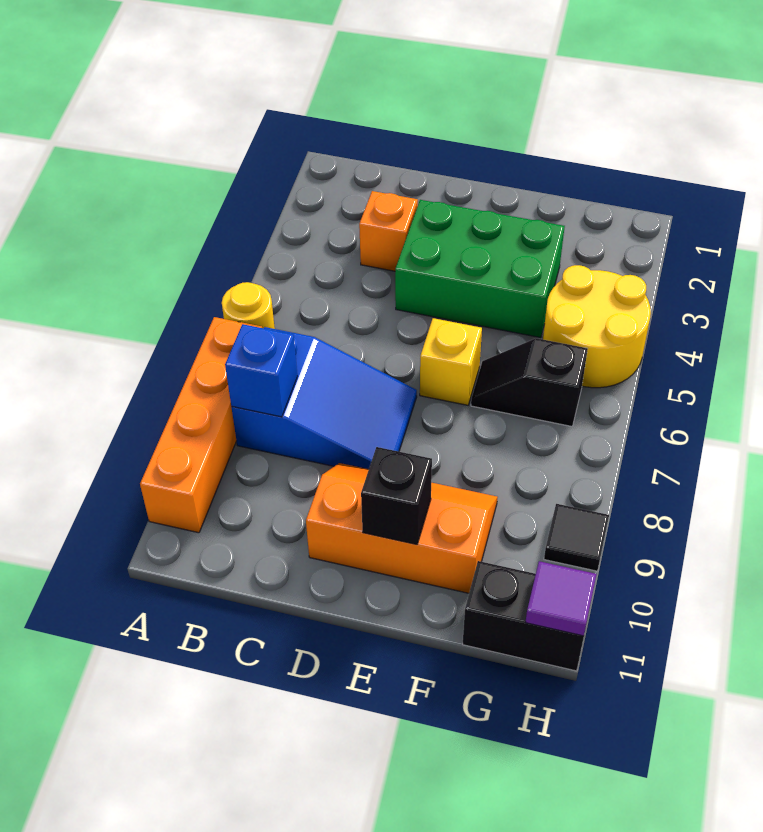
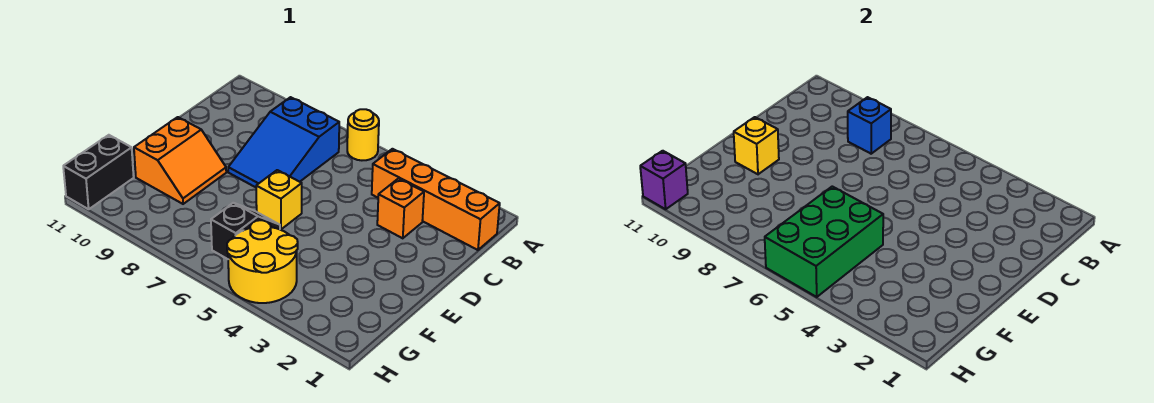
orange 1x4 brick [140,317,262,533] -> orange 1x4 brick moved to [372,149,500,250]
green 2x3 brick [395,200,565,338] -> green 2x3 brick moved to [765,186,883,297]
orange 2x3 slope [306,463,498,593] -> orange 2x2 slope [134,117,226,204]
black 1x1 brick [361,447,432,544] -> yellow 1x1 brick [734,117,779,174]
black 1x1 tile [544,504,609,571] -> none
purple 1x1 tile [526,561,597,636] -> purple 1x1 brick [640,151,688,209]

